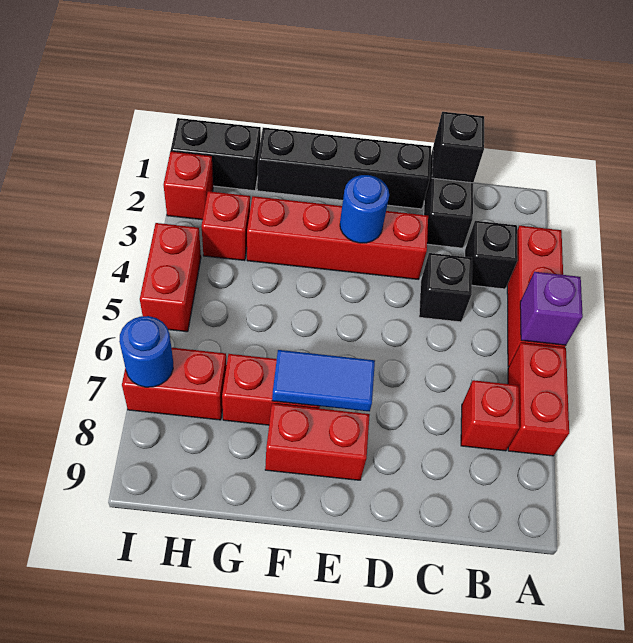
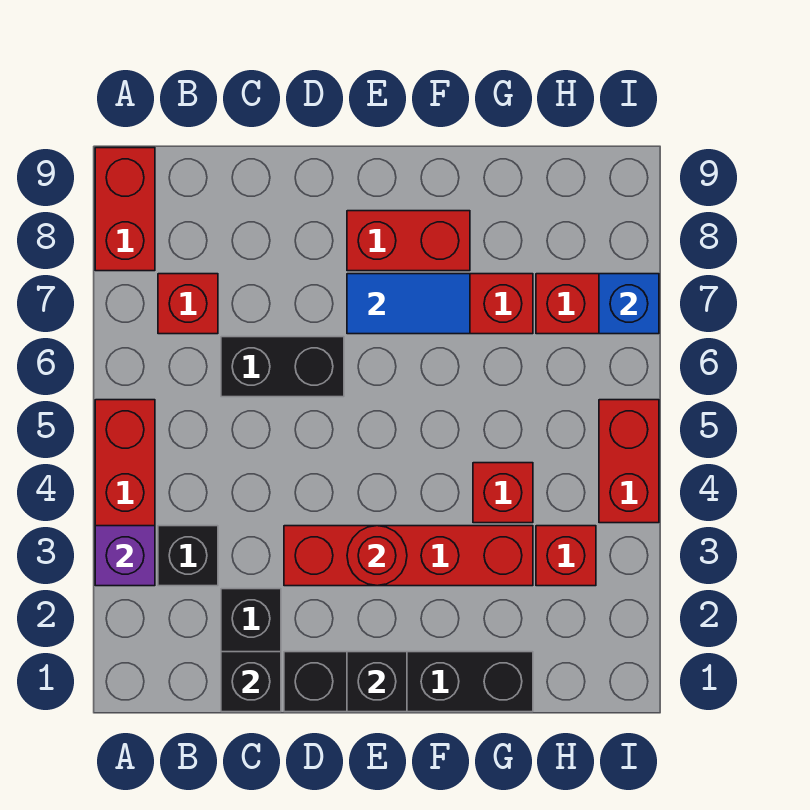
purple 1x1 brick [520,272,583,345] -> purple 1x1 brick moved to [95,526,155,586]
red 1x2 brick [508,343,569,456] -> red 1x2 brick moved to [95,148,155,271]
black 1x1 brick [419,253,472,322] -> black 1x1 brick moved to [347,652,407,712]
blue 1x1 round brick [340,175,389,243] -> red 1x1 round brick [347,526,407,586]
black 1x2 brick [171,118,261,191] -> black 1x2 brick moved to [221,337,344,397]
red 1x1 brick [164,151,213,220] -> red 1x1 brick moved to [473,463,533,523]
blue 1x1 round brick [119,316,173,387] -> blue 1x1 brick [599,274,659,334]

